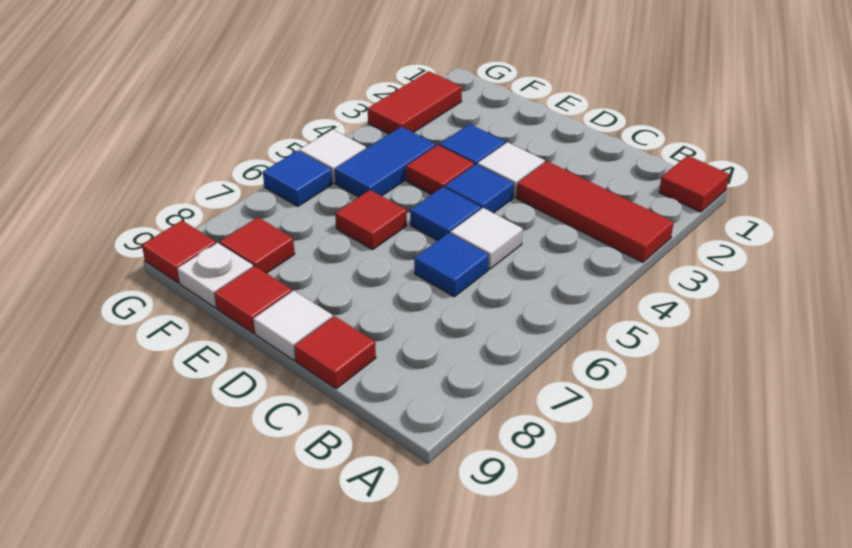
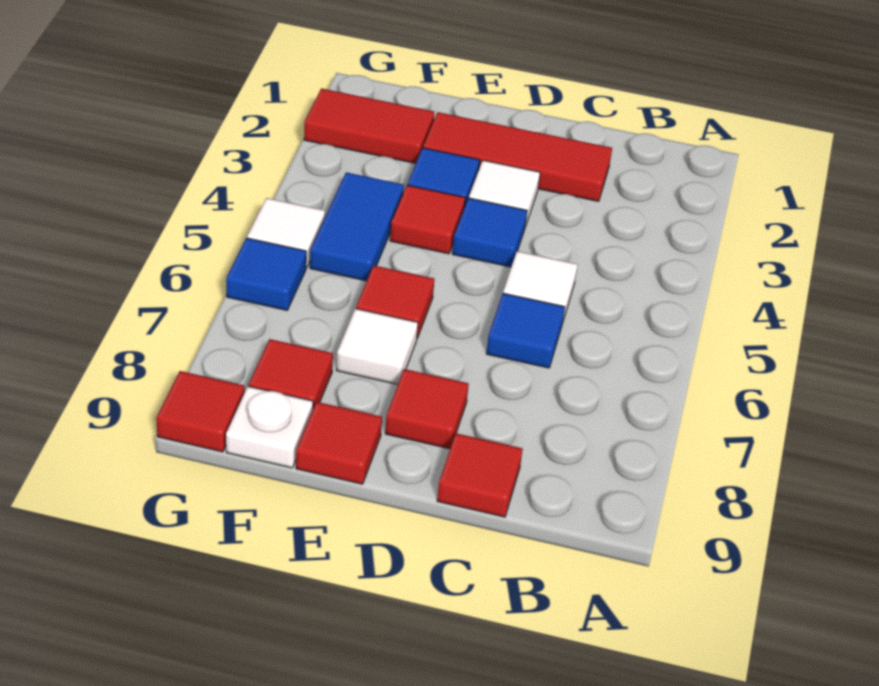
red 1x1 tile [659,156,729,212] -> red 1x1 tile moved to [385,369,469,449]
red 1x3 tile [516,161,674,263] -> red 1x3 tile moved to [423,112,612,201]
blue 1x1 tile [410,187,481,241] -> none
white 1x1 tile [253,291,333,360] -> white 1x1 tile moved to [336,309,418,384]
red 1x2 tile [368,71,462,134] -> red 1x2 tile turned to [304,88,434,163]

